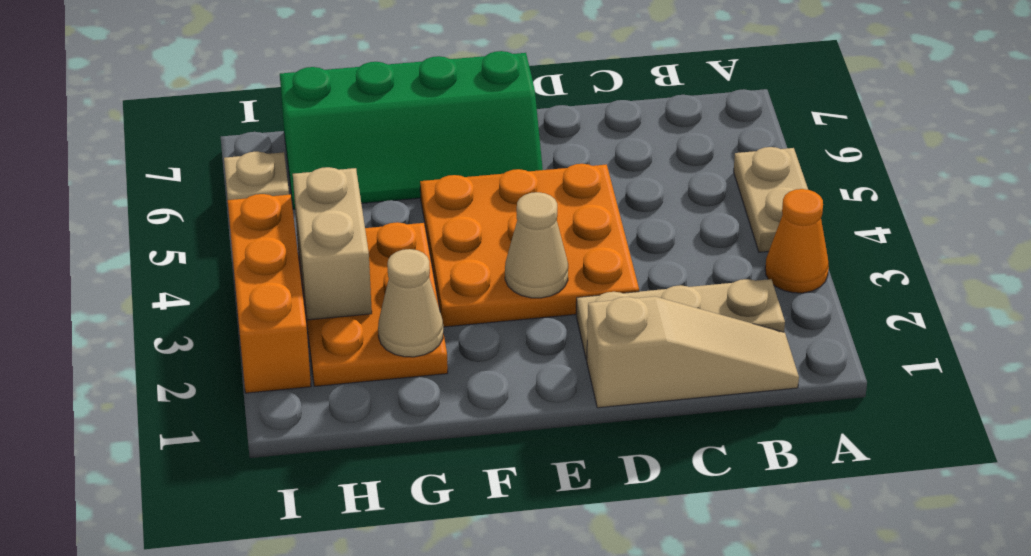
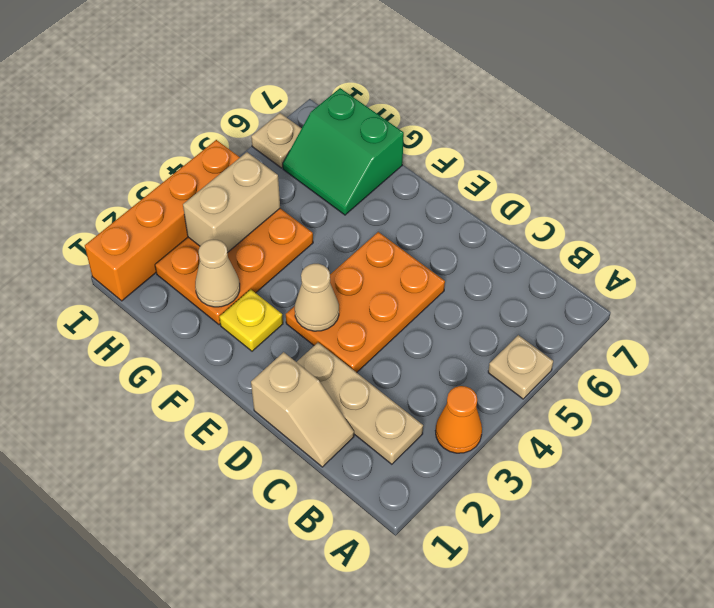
tan 1x2 plate [734,147,808,252] -> tan 1x1 plate [488,335,553,399]
tan 1x3 slope [587,296,799,408] -> tan 1x2 slope [251,352,354,467]
orange 3x3 plate [420,164,639,327] -> orange 2x3 plate [286,232,445,373]
green 2x4 slope [280,51,543,209] -> green 2x2 slope [283,88,404,215]
none -> yellow 1x1 plate [219,289,283,351]
orange 1x3 brick [228,194,311,393] -> orange 1x4 brick [85,140,240,301]

